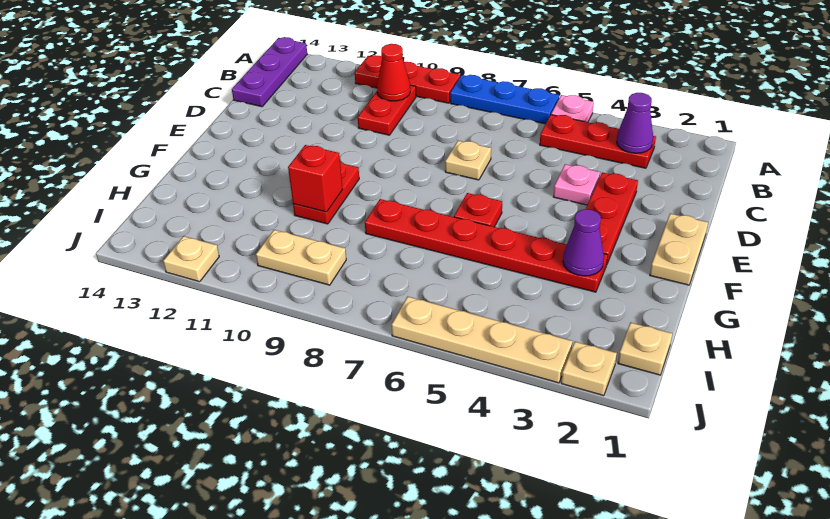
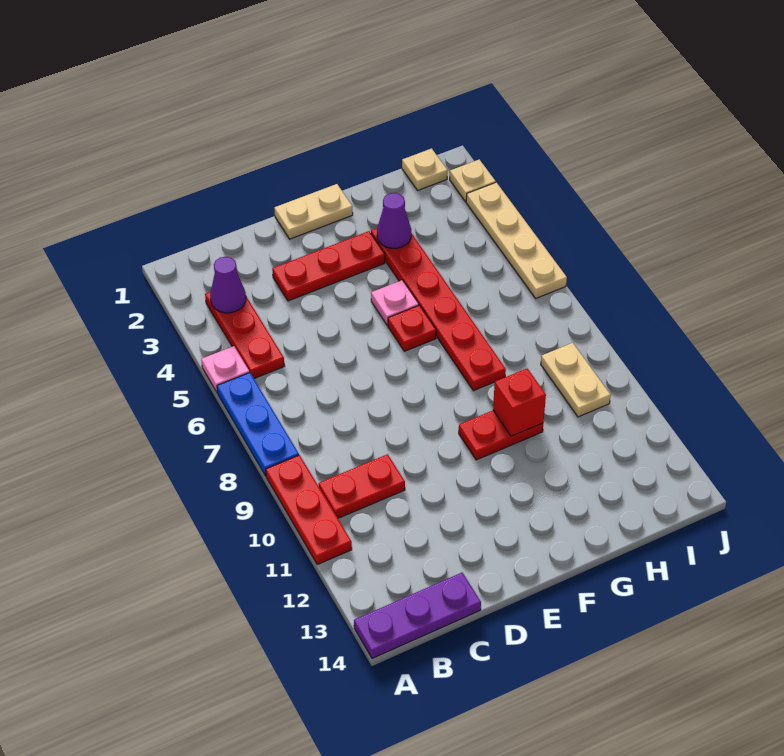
red 1x1 cone [377,44,410,101] -> none
pink 1x1 plate [554,164,600,205] -> pink 1x1 plate moved to [371,280,419,325]
tan 1x1 plate [445,141,491,180] -> none
tan 1x1 plate [163,236,219,282] -> none

